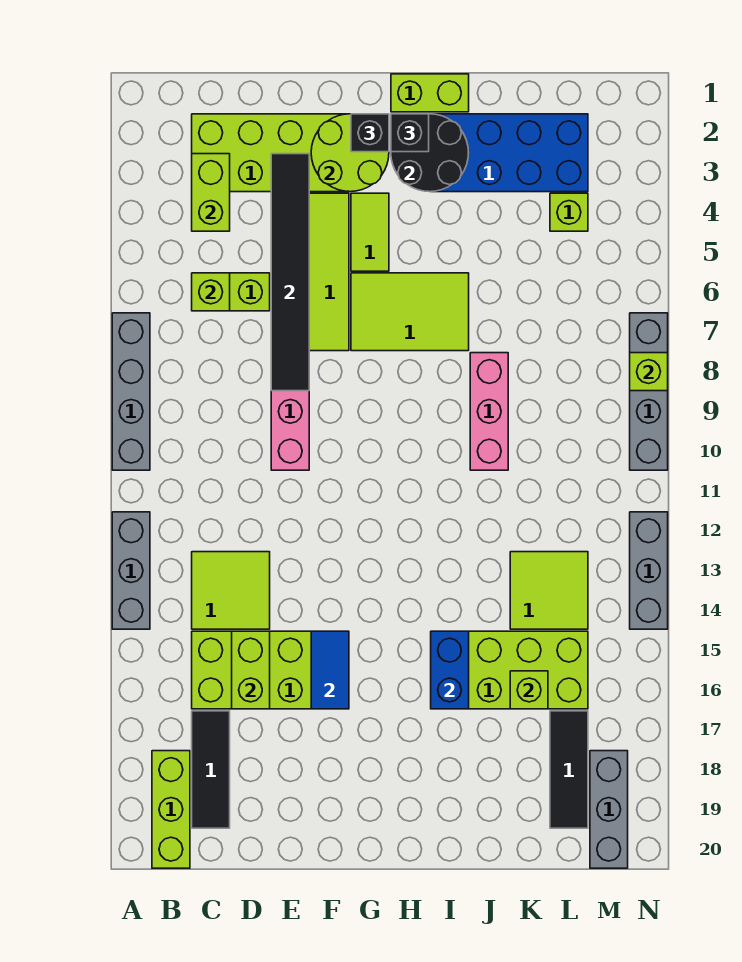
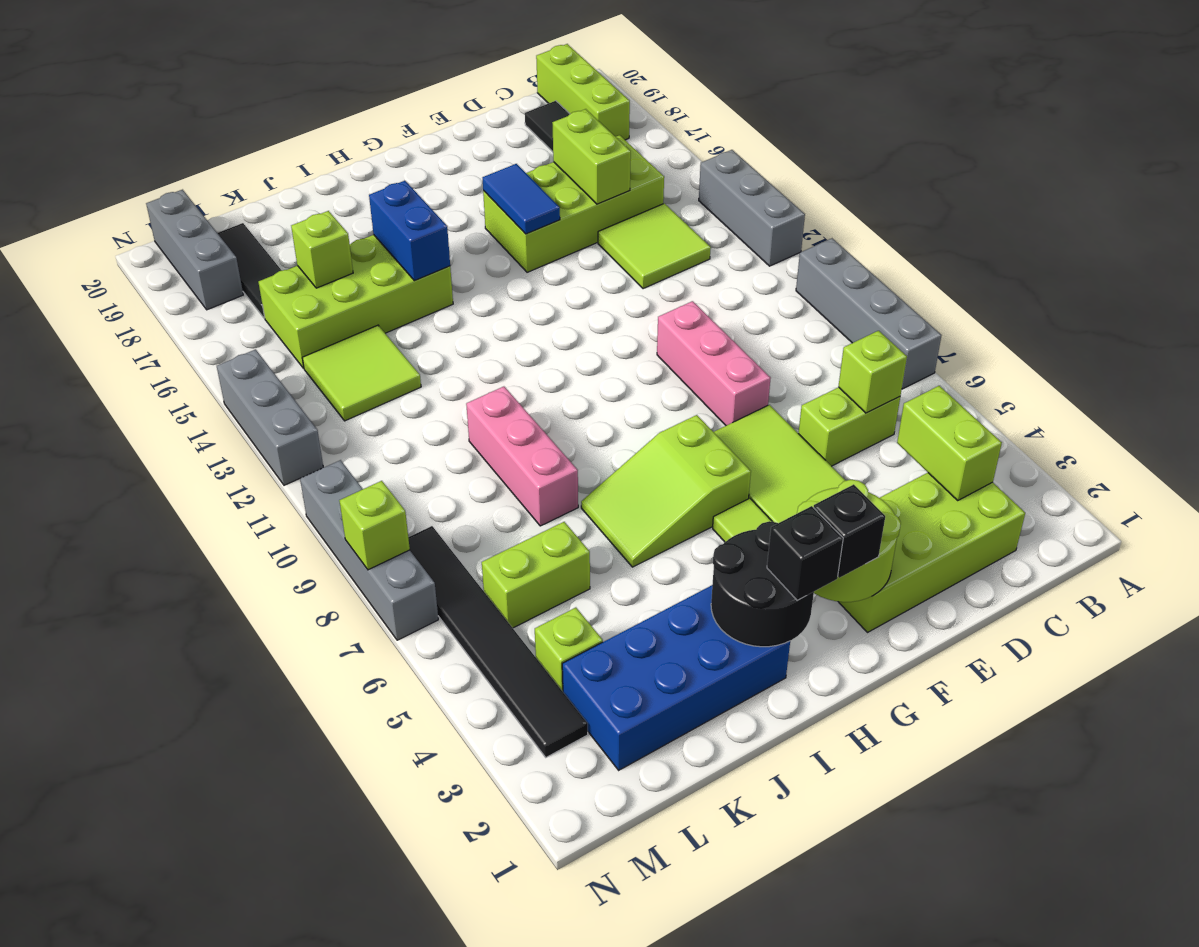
black 1x6 tile [271,154,309,391] -> black 1x6 tile moved to [408,526,588,757]
lime 2x3 tile [351,273,469,351] -> lime 2x3 slope [581,415,751,567]
lime 1x2 brick [391,74,469,112] -> lime 1x2 brick moved to [482,522,590,628]

